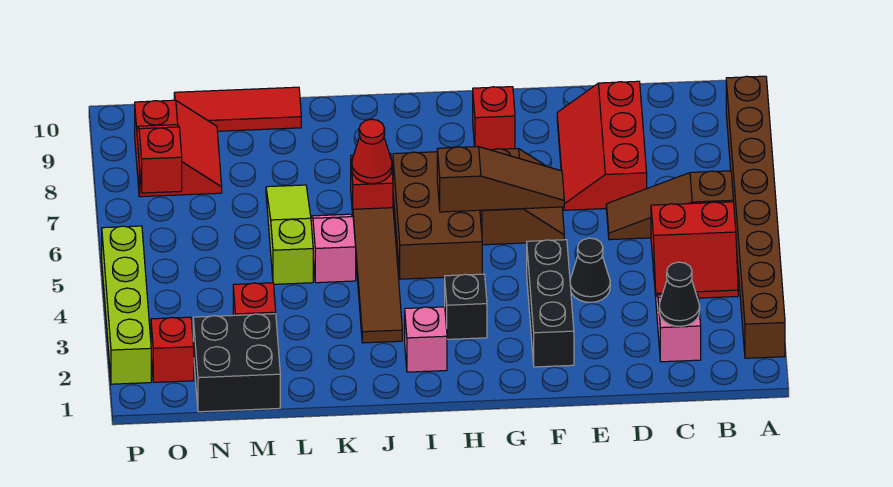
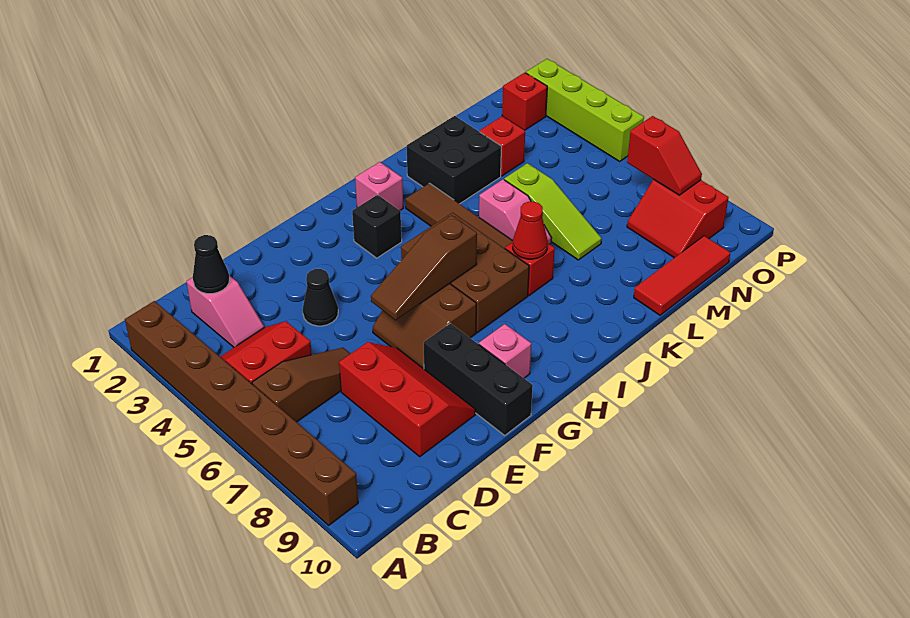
black 1x3 brick [527,240,574,367] -> black 1x3 brick moved to [424,323,533,435]
red 1x1 brick [473,87,515,150] -> pink 1x1 brick [479,324,531,378]
black 2x2 brick [193,314,280,412] -> black 2x2 brick moved to [407,116,501,204]

